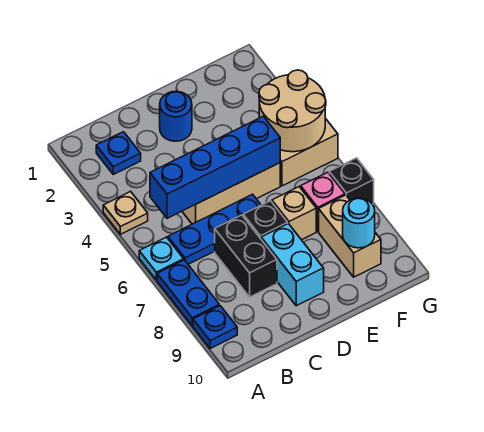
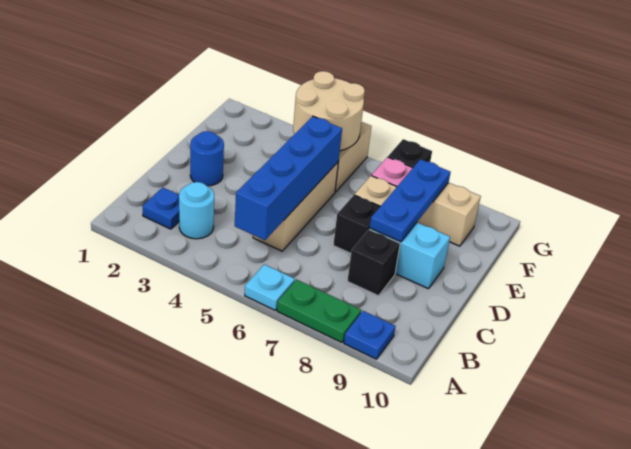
tan 1x1 plate [103,192,148,234] -> none
blue 1x2 plate [157,260,219,326] -> green 1x2 plate [277,280,361,343]
blue 1x3 plate [168,194,261,264] -> blue 1x3 plate moved to [370,159,451,242]
black 1x2 brick [215,215,277,297] -> black 1x1 brick [348,230,400,296]
cyan 1x1 round brick [343,198,375,248] -> cyan 1x1 round brick moved to [179,182,214,239]

